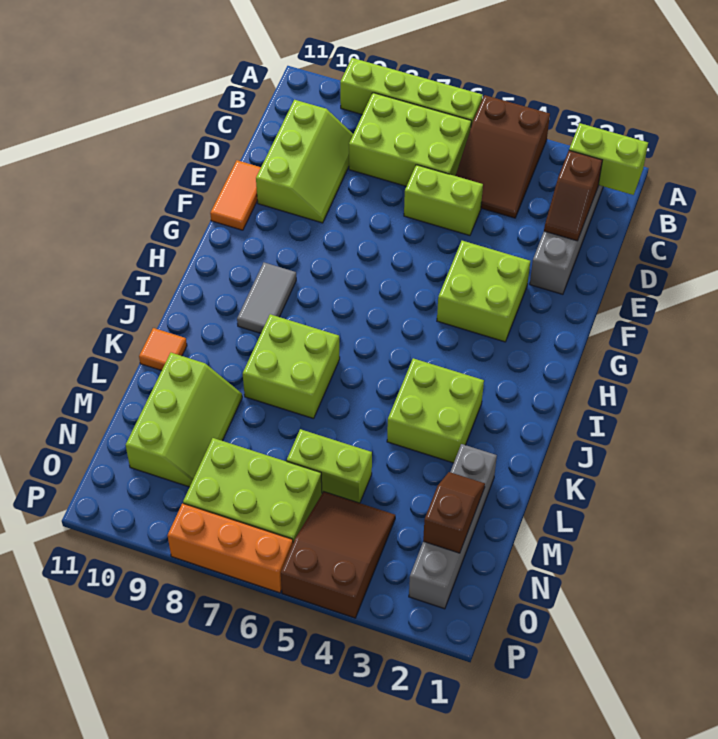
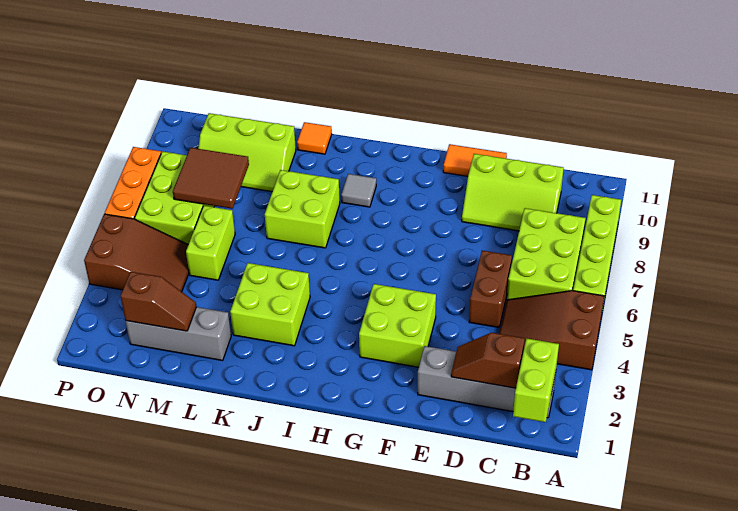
lime 1x2 brick [404,165,483,235] -> brown 1x2 brick [469,251,512,327]
grey 1x2 tile [237,263,296,333] -> grey 1x1 tile [341,174,376,207]
grey 1x4 brick [409,444,497,609] -> grey 1x3 brick [126,307,231,360]
none -> brown 2x2 tile [173,148,249,209]

